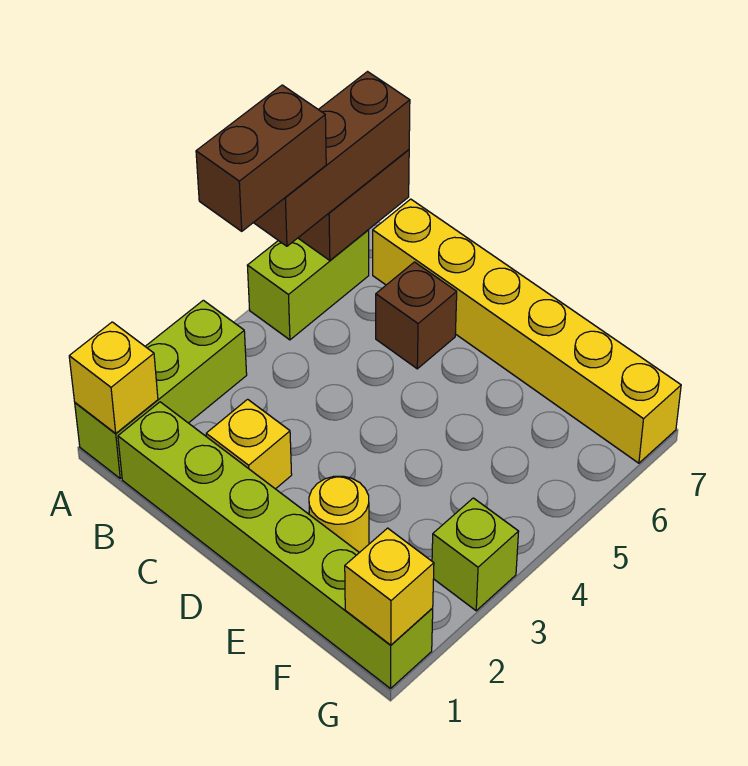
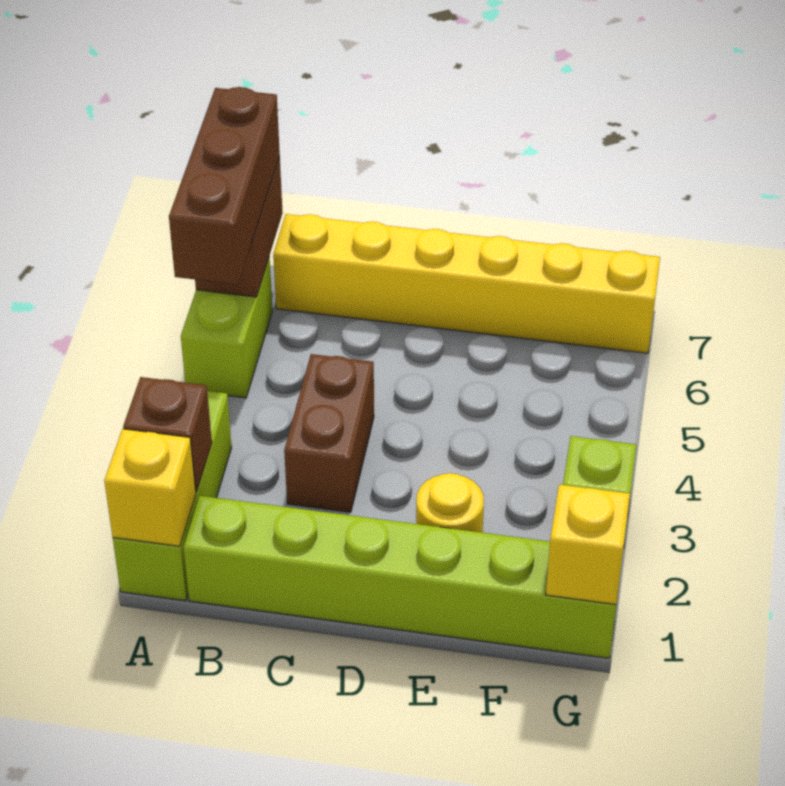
brown 1x2 brick [196,85,326,231] -> brown 1x2 brick moved to [284,354,374,512]
yellow 1x1 brick [206,399,292,489] -> none
brown 1x1 brick [376,262,457,369] -> brown 1x1 brick moved to [123,377,212,492]

